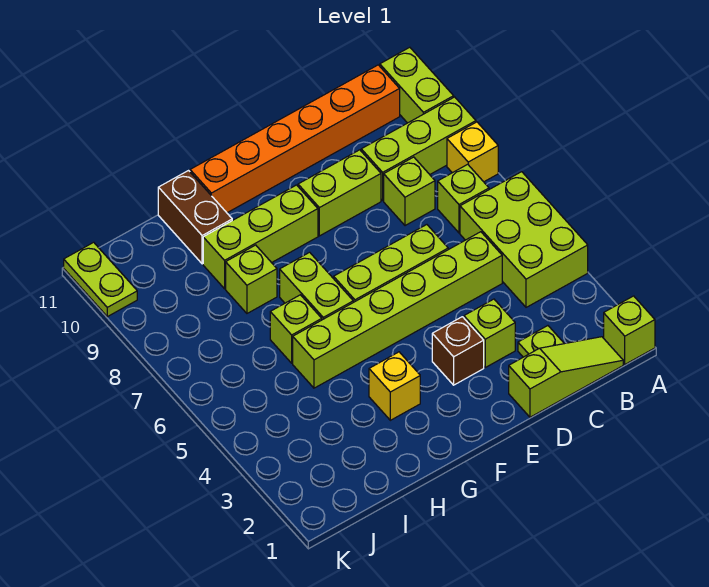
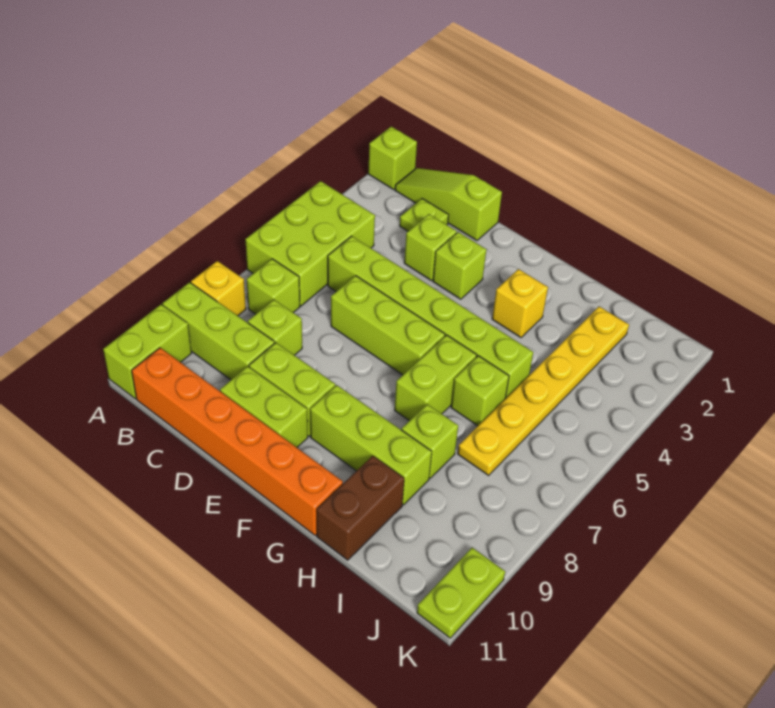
none -> lime 1x2 brick [220,366,308,447]
brown 1x1 brick [432,317,484,385] -> lime 1x1 brick [433,232,486,299]
none -> yellow 1x6 plate [458,306,629,475]

